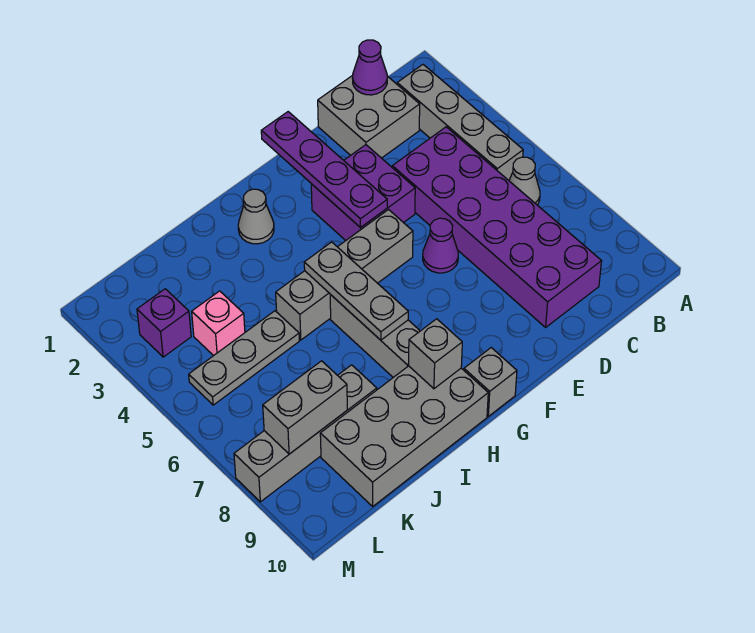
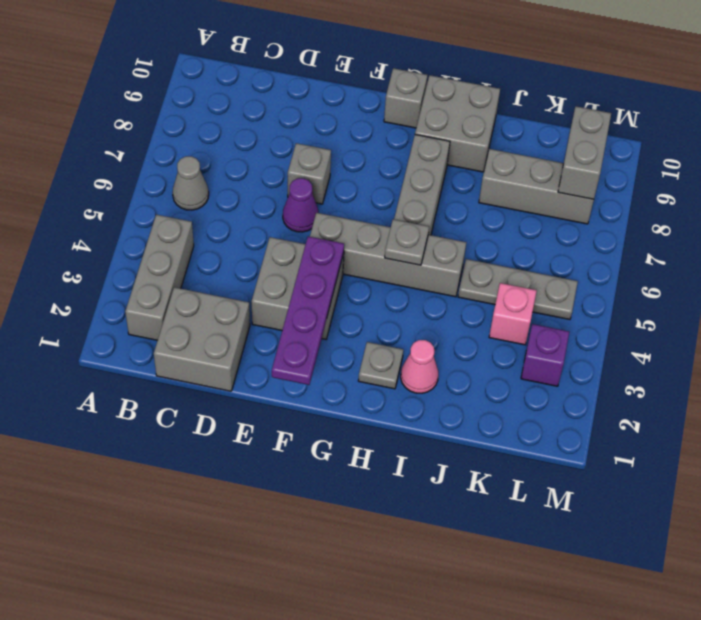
grey 1x4 brick [397,65,523,180] -> grey 1x3 brick [125,215,194,340]
purple 1x1 cone [353,40,387,95] -> none
purple 2x6 brick [392,127,602,327] -> none
purple 2x2 brick [311,145,415,240] -> grey 2x2 brick [252,237,344,339]
grey 1x1 cone [238,189,274,244] -> grey 1x1 plate [358,342,403,389]
grey 1x3 plate [304,242,408,340] -> grey 1x1 plate [385,219,429,265]
grey 2x4 brick [320,366,488,506] -> grey 2x2 brick [415,75,500,172]
grey 1x1 brick [409,319,462,389] -> grey 1x1 brick moved to [288,143,331,204]
none -> pink 1x1 cone [401,340,438,393]
grey 1x4 brick [234,365,377,502] -> grey 1x3 brick [479,149,594,224]
grey 1x2 brick [263,361,347,454] -> grey 1x2 brick turned to [558,106,611,199]

